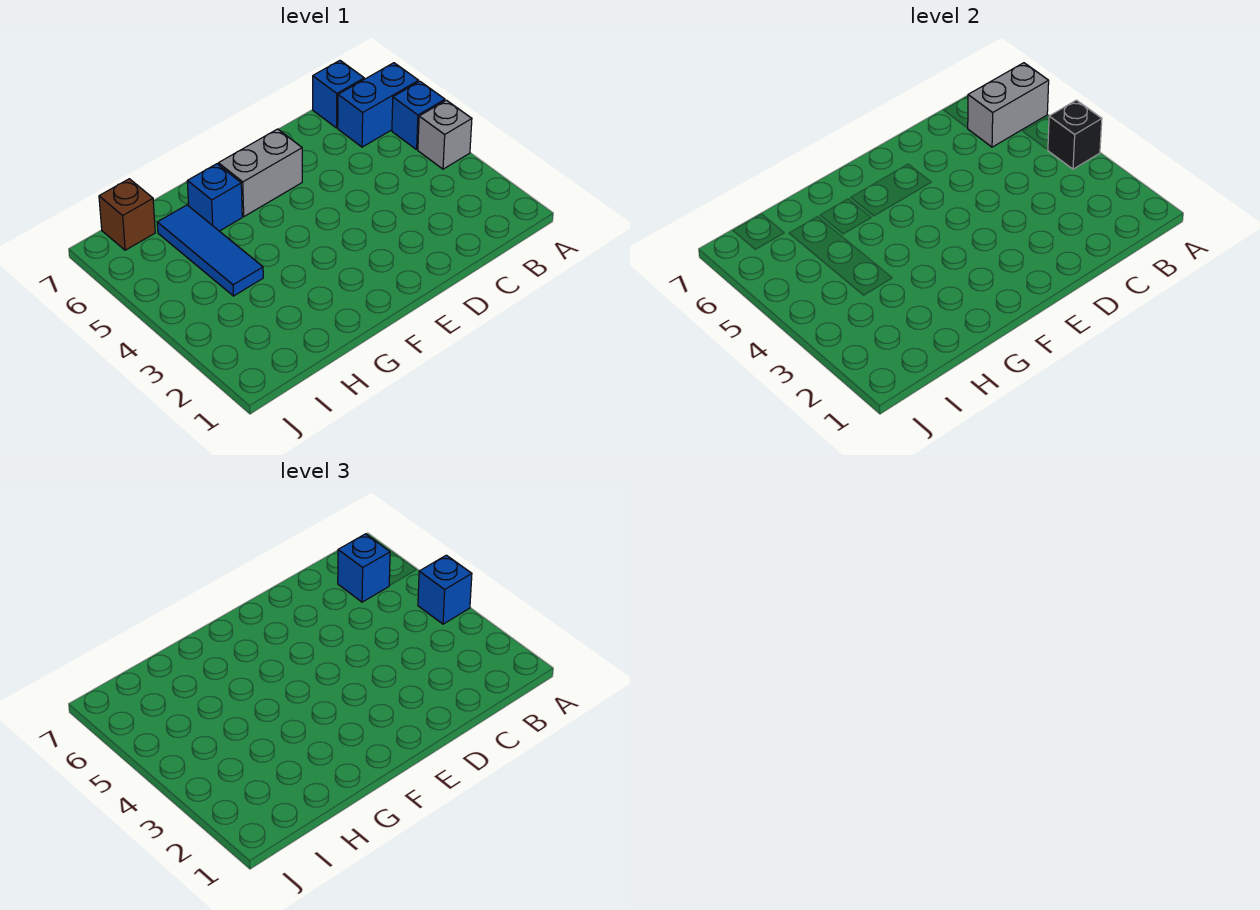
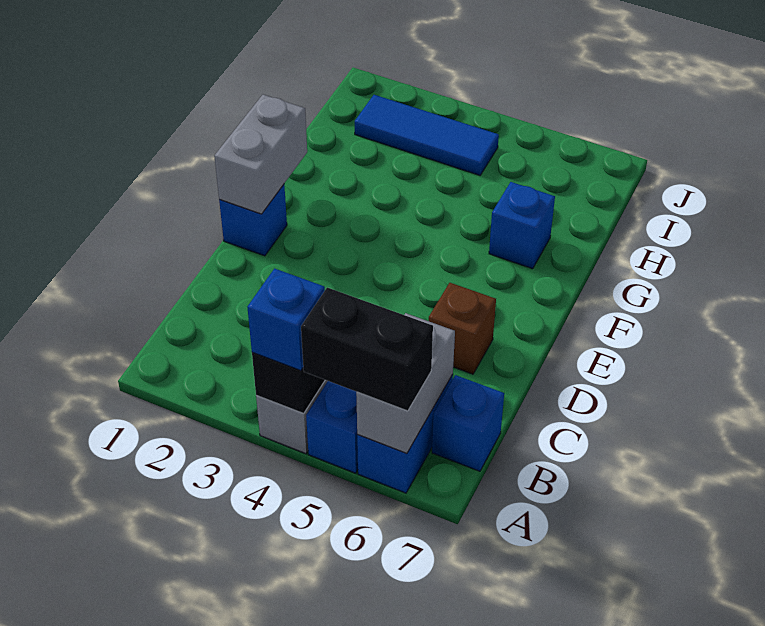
none -> black 1x2 brick [301,288,433,411]
blue 1x1 brick [338,534,390,602] -> blue 1x1 brick moved to [219,185,287,256]
grey 1x2 brick [218,129,302,216] -> grey 1x2 brick moved to [214,95,307,214]
blue 1x3 tile [157,205,263,296] -> blue 1x3 tile moved to [355,95,499,175]
brown 1x1 brick [99,179,155,250] -> brown 1x1 brick moved to [429,283,496,374]

